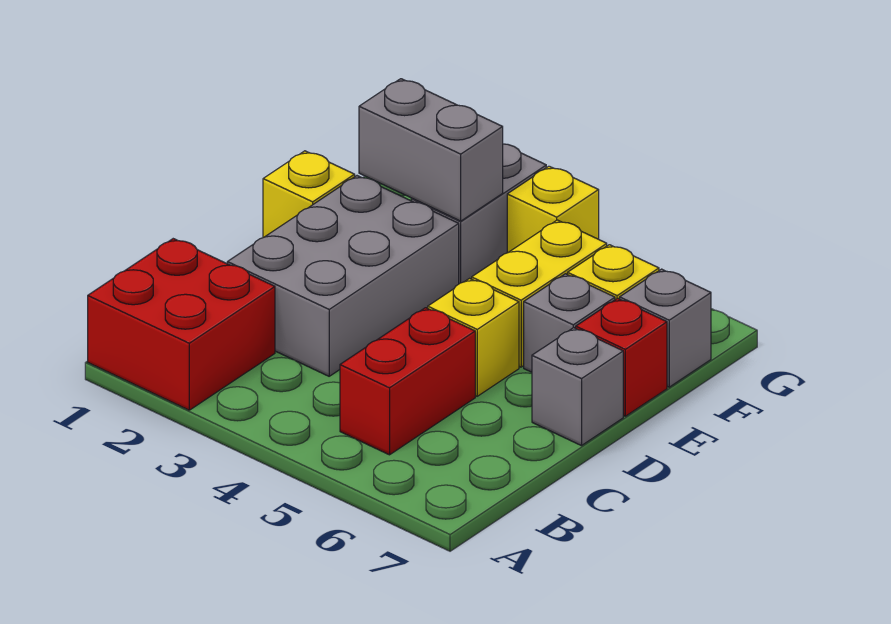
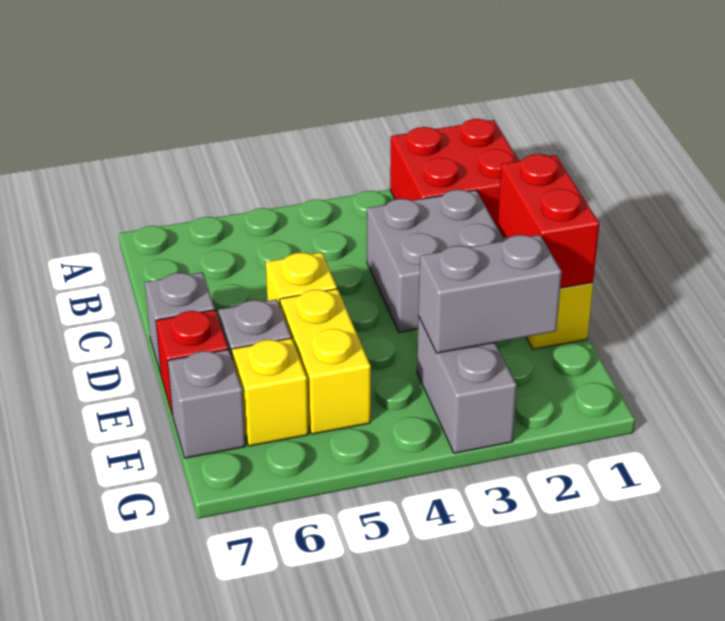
red 1x2 brick [340,308,475,455] -> red 1x2 brick moved to [498,154,599,288]
grey 2x3 brick [227,176,459,376] -> grey 2x2 brick [367,190,505,332]
yellow 1x1 brick [507,166,599,253] -> none

